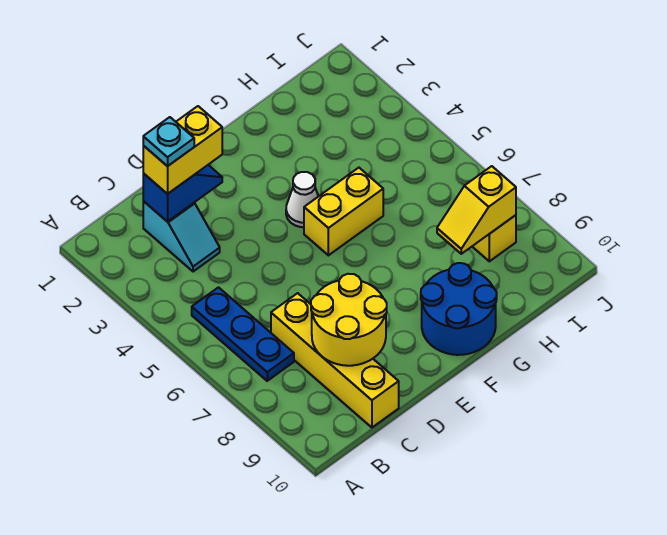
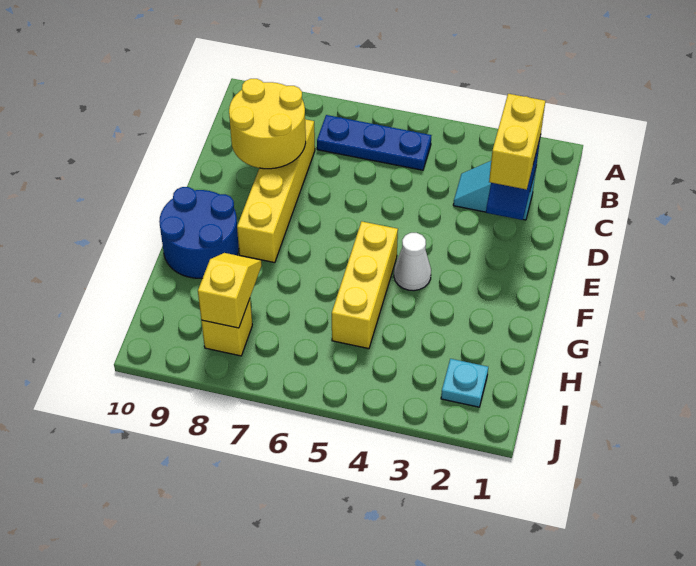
cyan 1x1 plate [143,117,194,166] -> cyan 1x1 plate moved to [441,359,488,407]
yellow 1x4 brick [271,293,399,427] -> yellow 1x4 brick turned to [237,119,315,263]
yellow 1x2 brick [304,168,383,255] -> yellow 1x3 brick [332,221,398,349]

